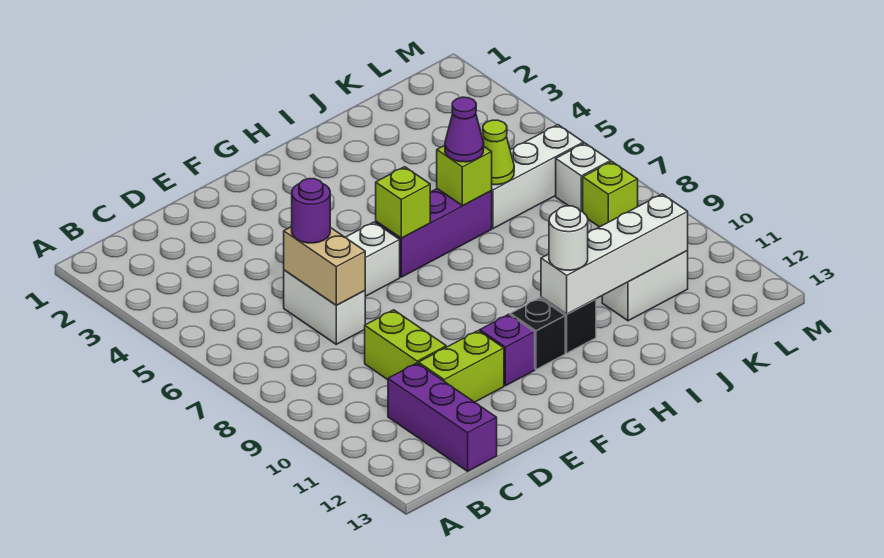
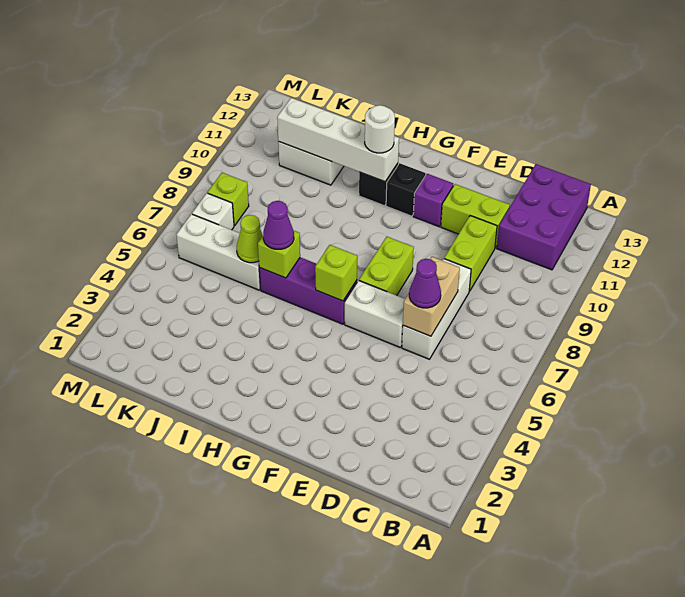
purple 1x3 brick [388,363,497,471] -> purple 2x3 brick [497,164,591,270]
white 1x2 brick [284,270,365,344] -> white 1x3 brick [402,259,471,359]
purple 1x1 round brick [292,179,330,243] -> purple 1x1 cone [409,259,441,308]
none -> lime 1x2 brick [359,237,414,296]

